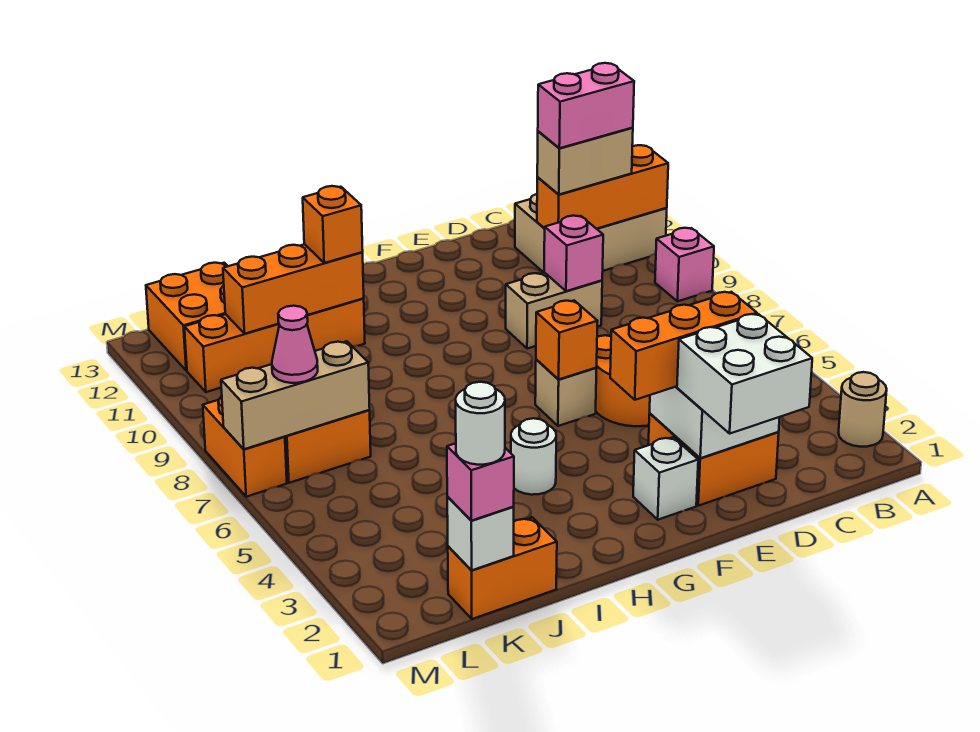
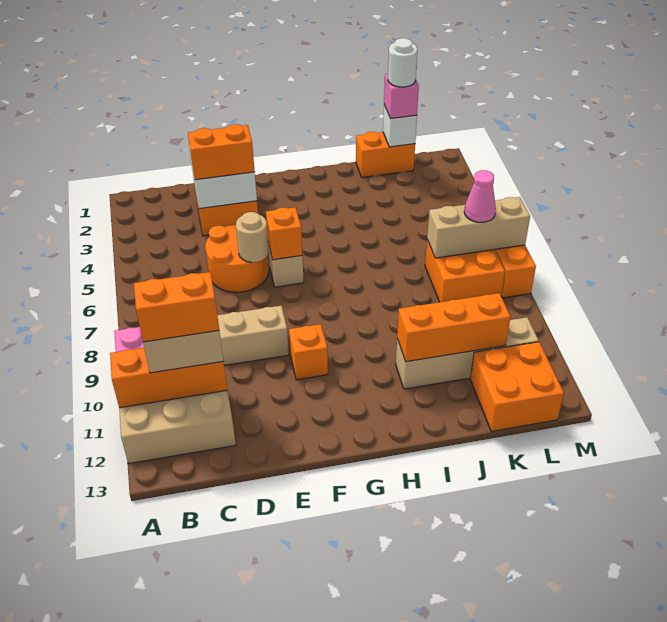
tan 1x1 round brick [839,372,887,447] -> tan 1x1 round brick moved to [236,212,269,262]
pink 1x2 brick [538,63,634,148] -> orange 1x2 brick [134,272,219,342]
white 2x2 brick [677,314,812,433] -> none
orange 1x3 brick [610,292,757,400] -> orange 1x2 brick [188,124,255,180]
pink 1x1 brick [544,216,603,291] -> none
white 1x1 brick [633,437,698,520] -> none
white 1x1 round brick [511,418,556,495] -> none
orange 1x4 brick [184,299,365,392] -> tan 1x4 brick [396,317,539,389]
orange 1x1 brick [303,186,363,263] -> orange 1x1 brick moved to [289,324,328,380]

